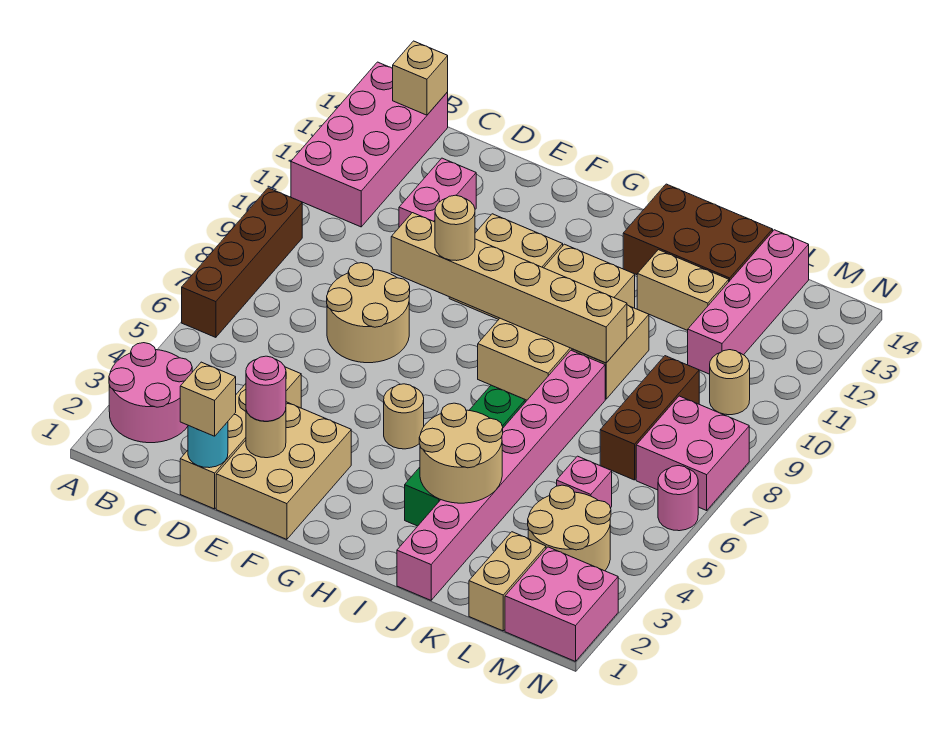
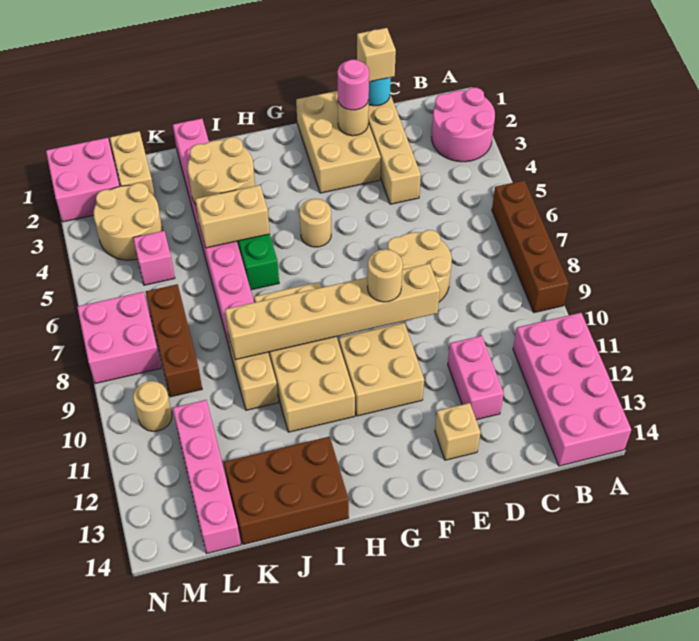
tan 1x1 brick [392,41,448,115] -> tan 1x1 brick moved to [435,403,481,460]
tan 1x2 brick [637,250,729,331] -> tan 1x2 brick moved to [195,185,270,248]
pink 1x1 round brick [658,466,698,531] -> none

